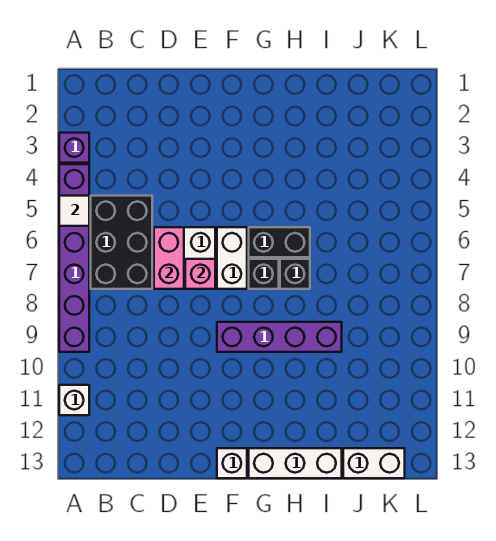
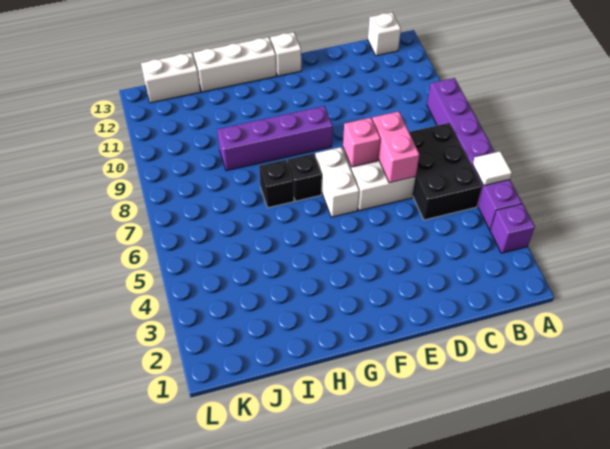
white 1x1 brick [59,385,89,415] -> white 1x1 brick moved to [368,12,401,56]
black 1x2 brick [249,227,310,257] -> none

